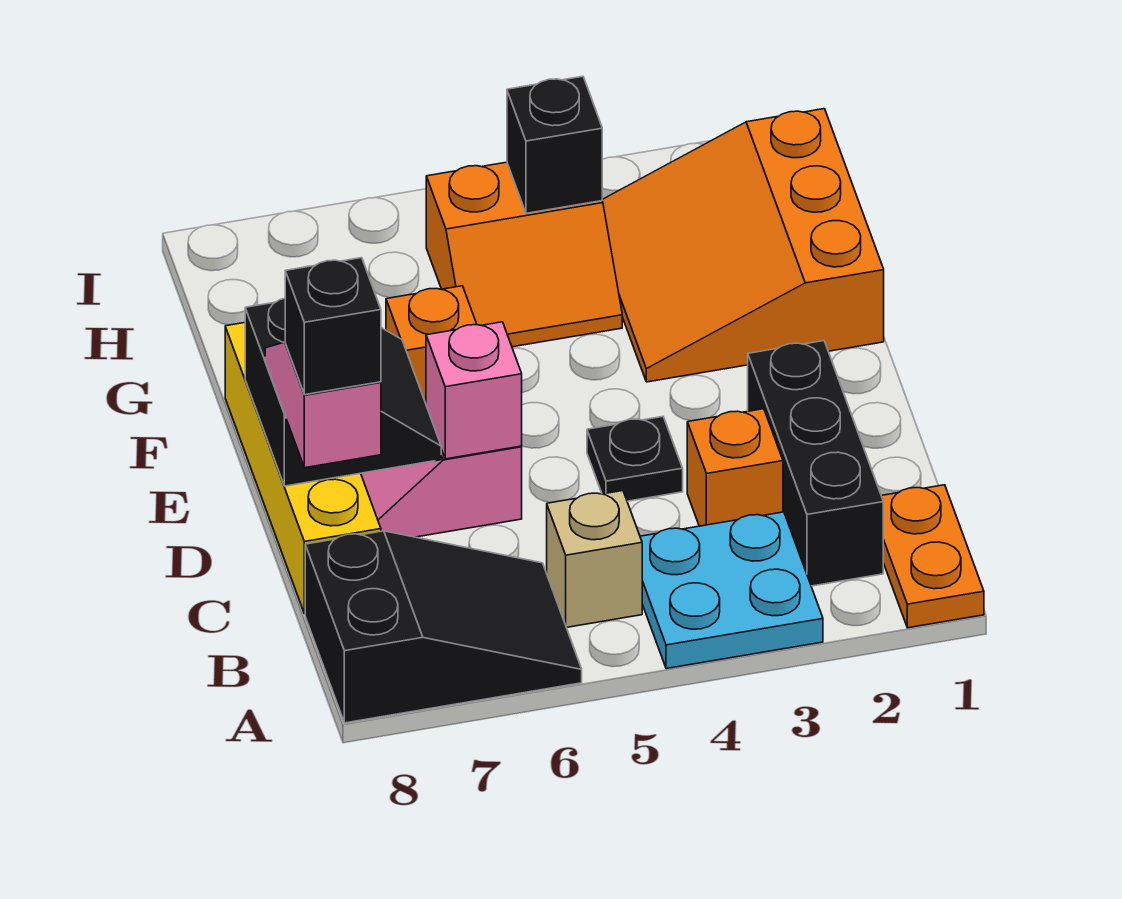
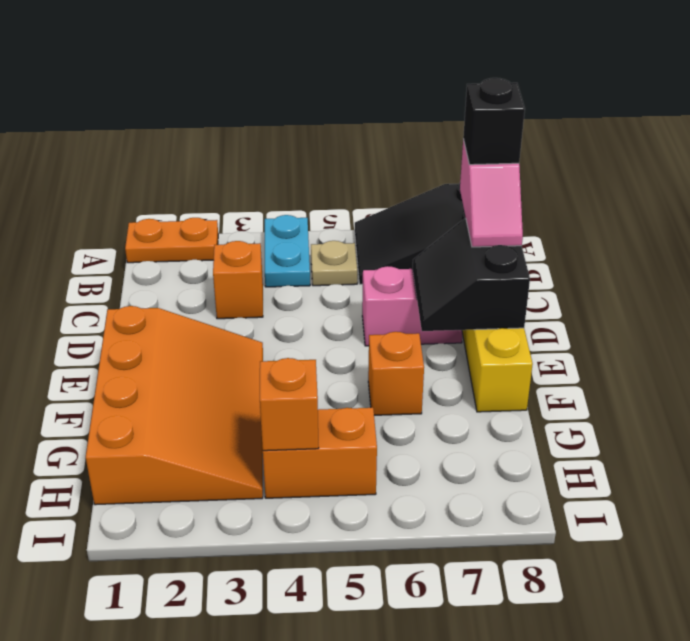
orange 1x2 plate [881,485,984,628] -> orange 1x2 plate turned to [125,218,218,263]
cyan 2x2 plate [640,512,823,669] -> cyan 1x2 plate [265,215,310,287]
black 1x3 brick [748,341,883,586] -> none
tan 1x1 brick [547,491,642,627] -> tan 1x1 plate [311,241,357,286]
black 1x1 plate [587,417,683,501] -> none
pink 1x1 brick [426,322,522,459] -> none
orange 3x3 slope [602,109,884,382] -> orange 3x4 slope [86,306,263,505]
black 1x1 brick [507,76,602,213] -> orange 1x1 brick [260,358,319,451]

